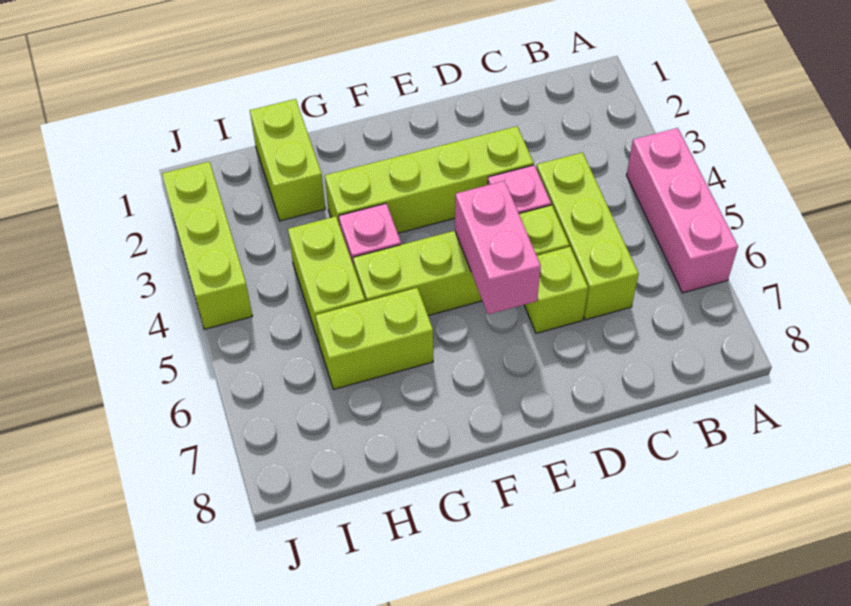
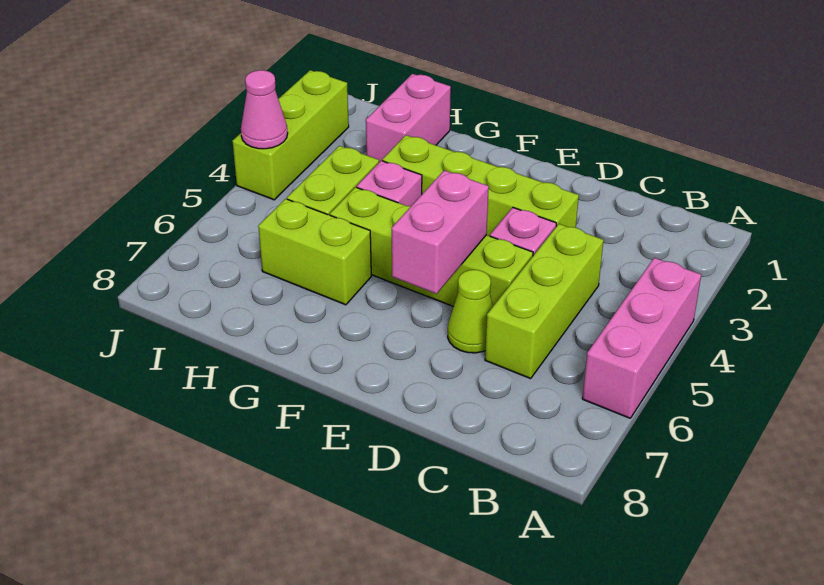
lime 1x1 brick [524,247,588,333] -> lime 1x1 cone [448,270,493,353]
lime 1x2 brick [250,99,325,221] -> pink 1x2 brick [366,74,451,162]
none -> pink 1x1 cone [241,70,288,149]

